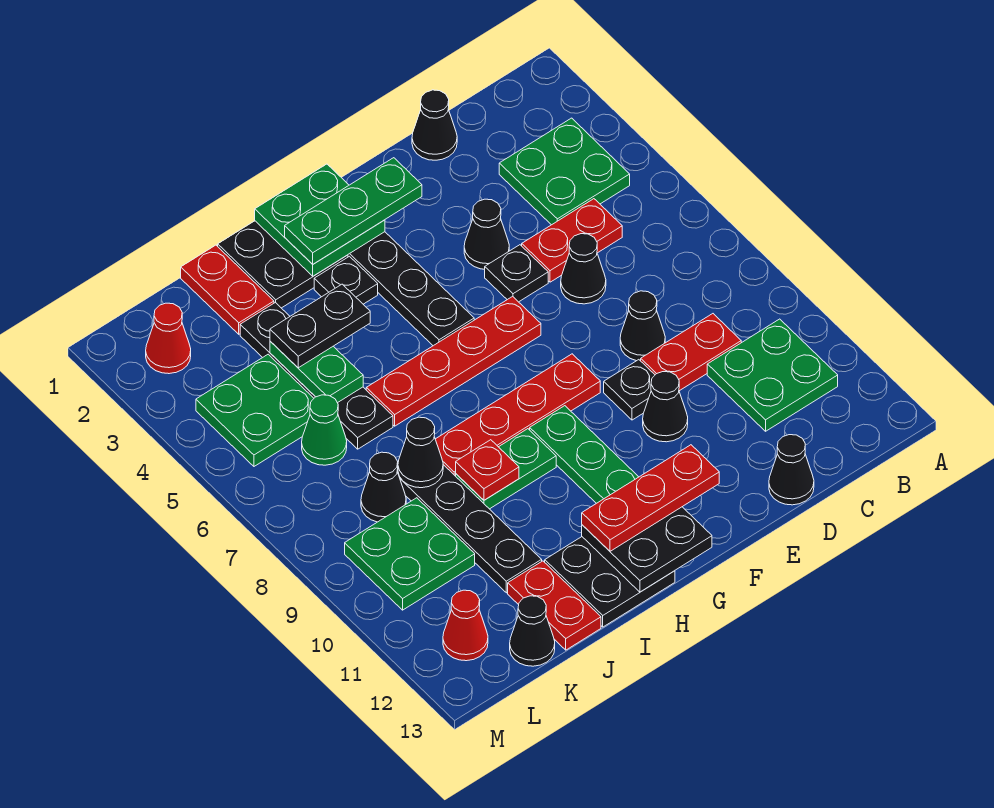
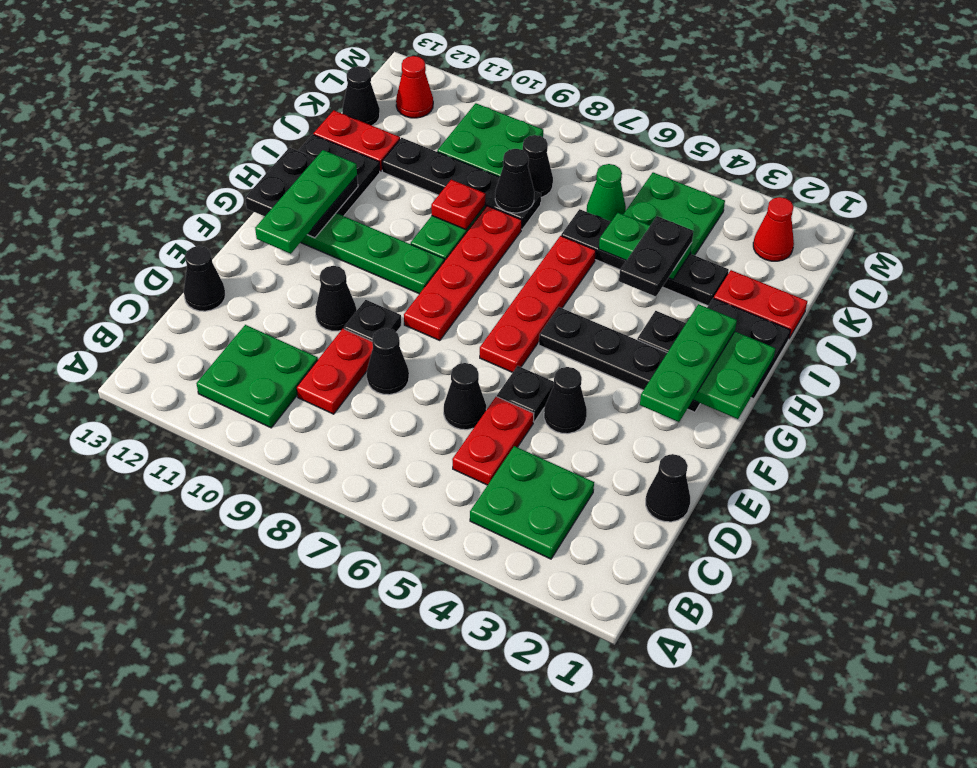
red 1x3 plate [582,445,719,551] -> green 1x3 plate [255,150,357,254]

